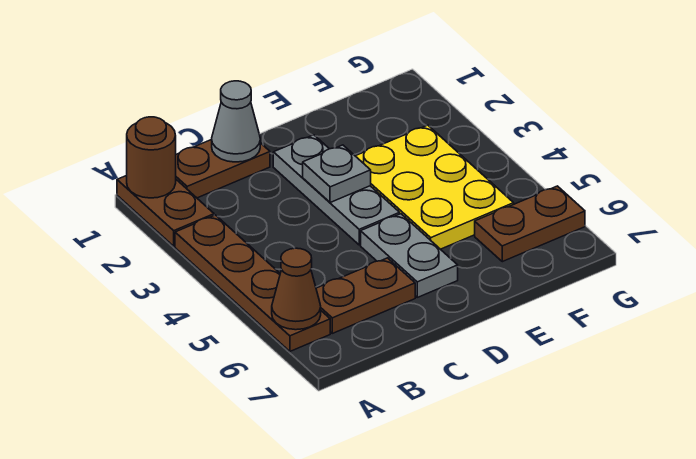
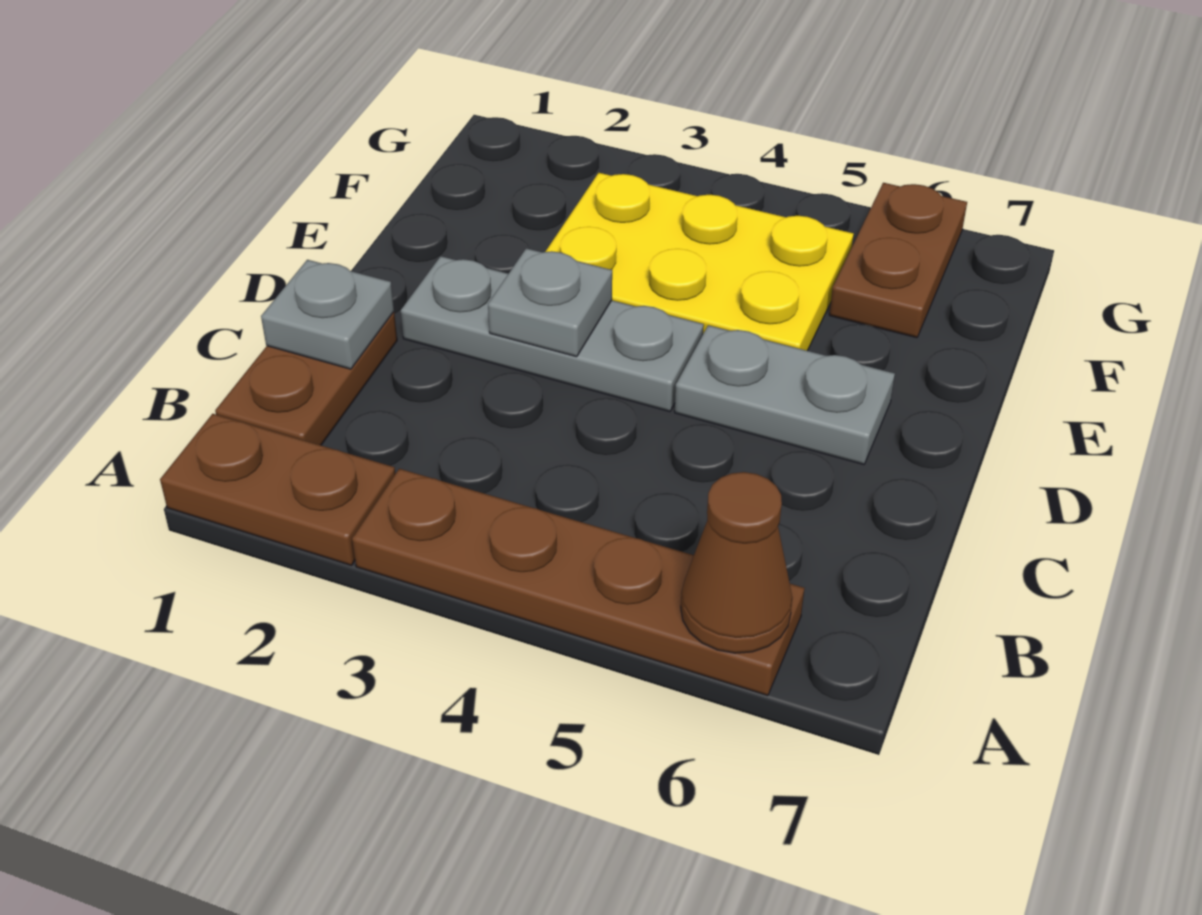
brown 1x1 round brick [127,117,176,198] -> none
brown 1x2 plate [316,258,415,333] -> none
grey 1x1 cone [212,81,260,162] -> grey 1x1 plate [261,260,394,369]

